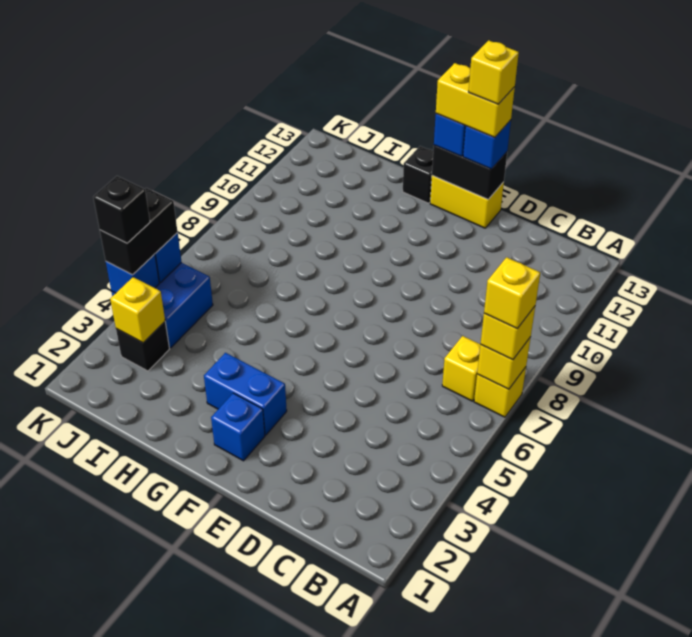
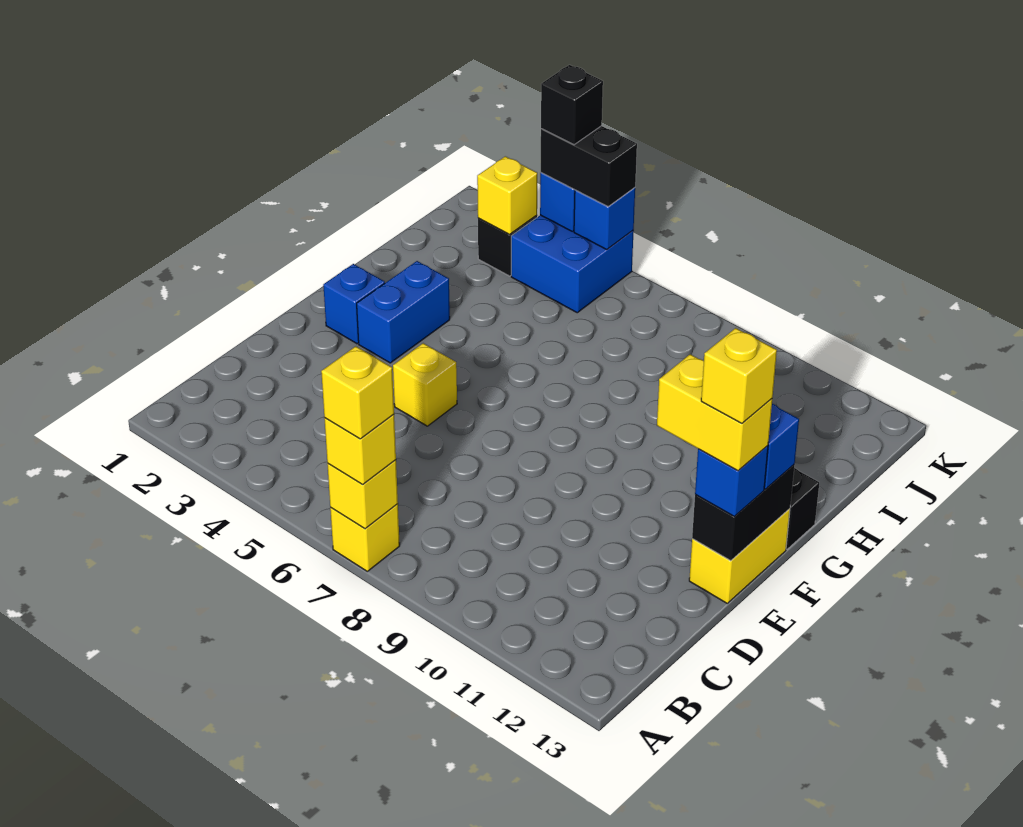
yellow 1x1 brick [442,336,480,401] -> yellow 1x1 brick moved to [393,343,457,426]
yellow 1x2 brick [436,63,515,137] -> yellow 1x2 brick turned to [657,354,772,471]

